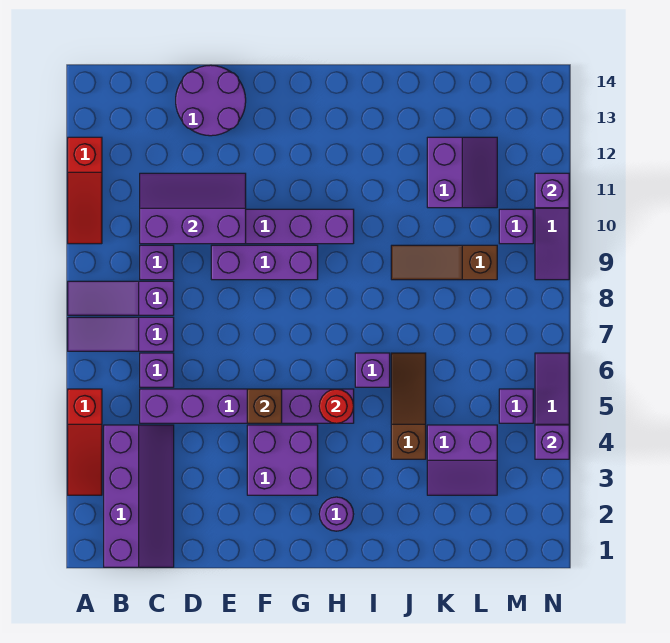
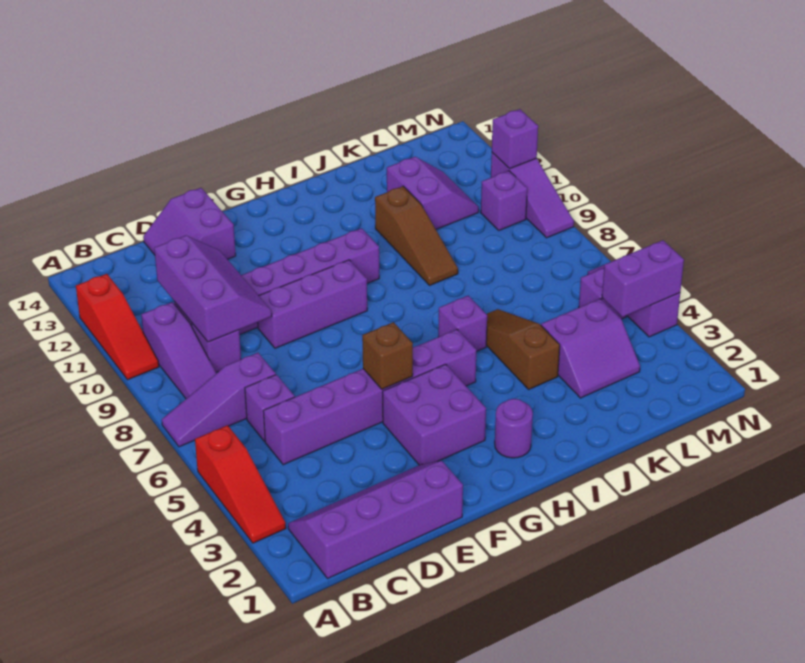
purple 1x3 slope [68,281,174,315] -> purple 1x3 slope turned to [141,302,216,399]
purple 2x4 slope [104,425,174,567] -> purple 2x4 slope turned to [288,461,463,579]
purple 2x3 slope [140,173,246,244] -> purple 2x3 slope turned to [154,236,272,342]
purple 2x2 round brick [176,65,246,136] -> purple 2x2 slope [143,188,236,259]
red 1x1 round brick [319,389,354,423] -> none
brown 1x3 slope [391,245,497,280] -> brown 1x3 slope turned to [375,186,458,285]
purple 1x1 brick [535,425,569,459] -> purple 1x2 brick [602,240,684,317]

